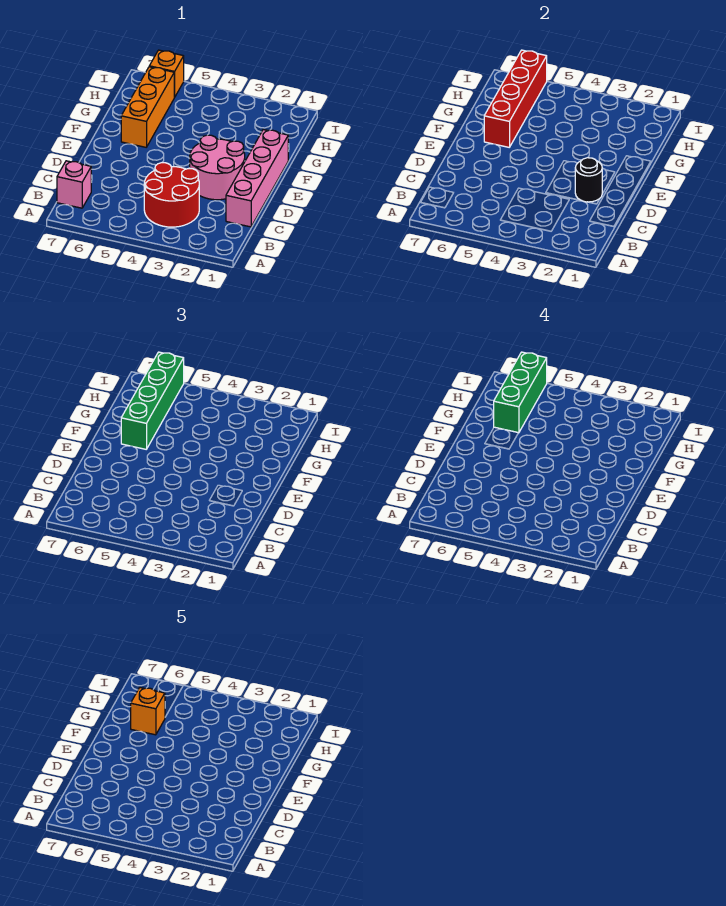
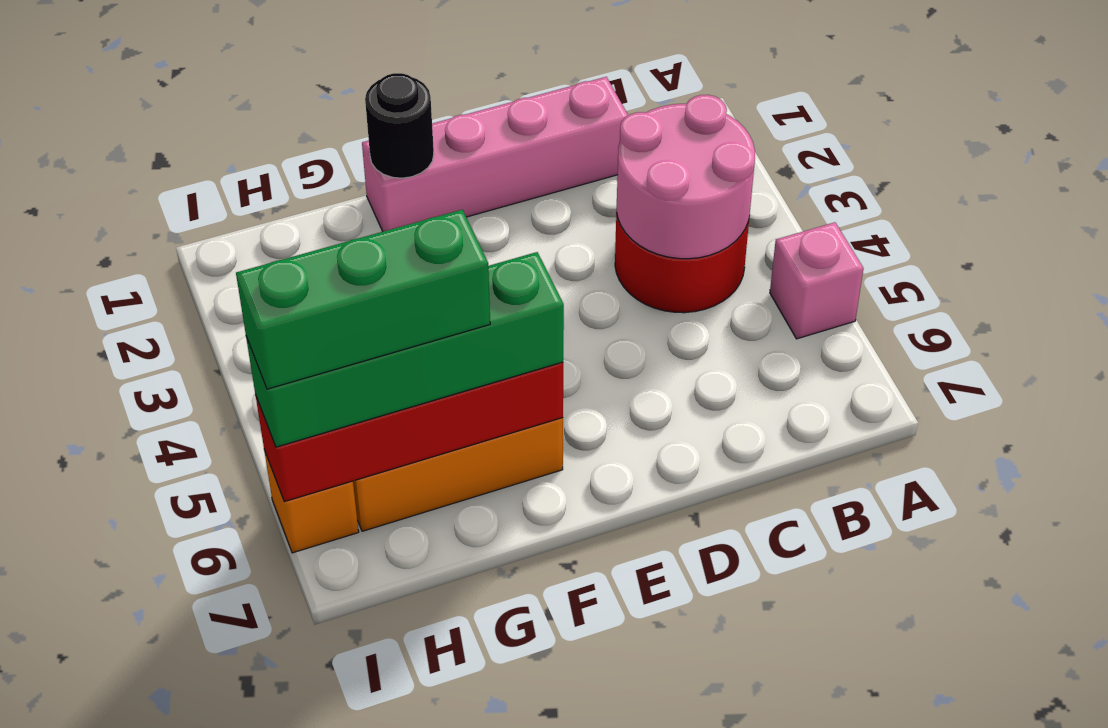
pink 1x1 brick [57,161,91,208] -> pink 1x1 brick moved to [770,222,864,339]
pink 2x2 round brick [190,135,245,200] -> pink 2x2 round brick moved to [617,95,755,259]
black 1x1 round brick [575,158,603,202] -> black 1x1 round brick moved to [365,73,434,178]
orange 1x1 brick [131,688,165,735] -> none

